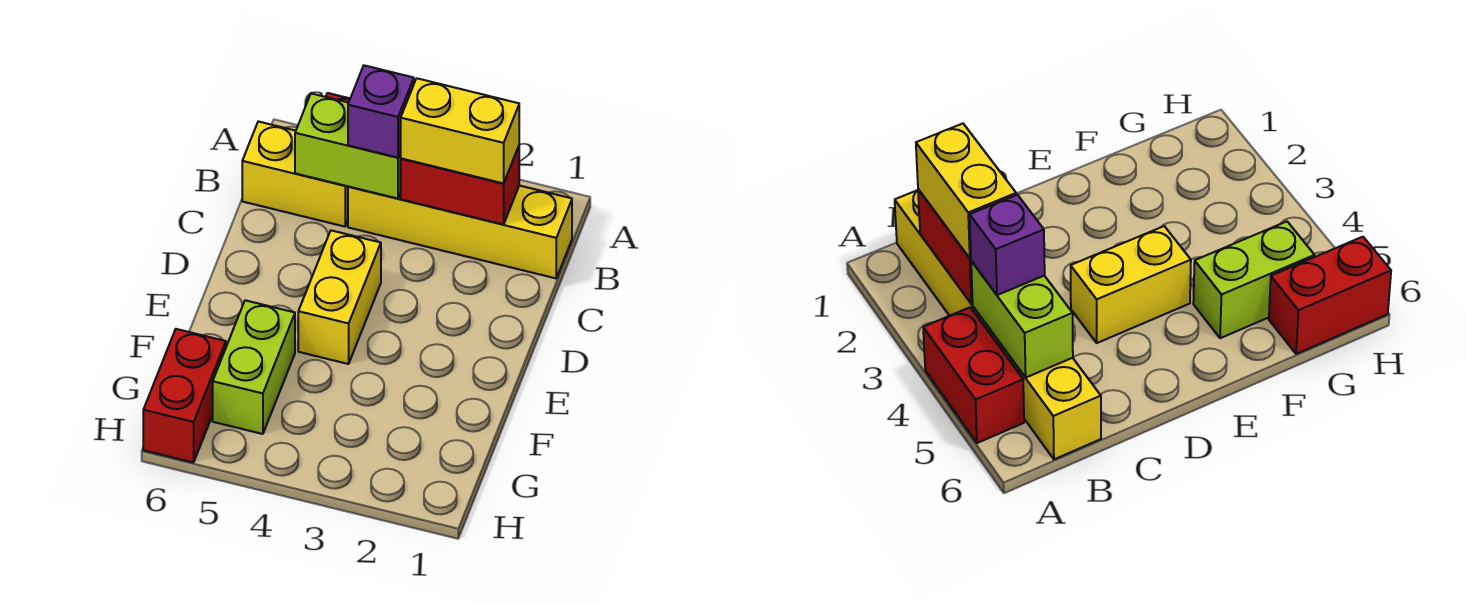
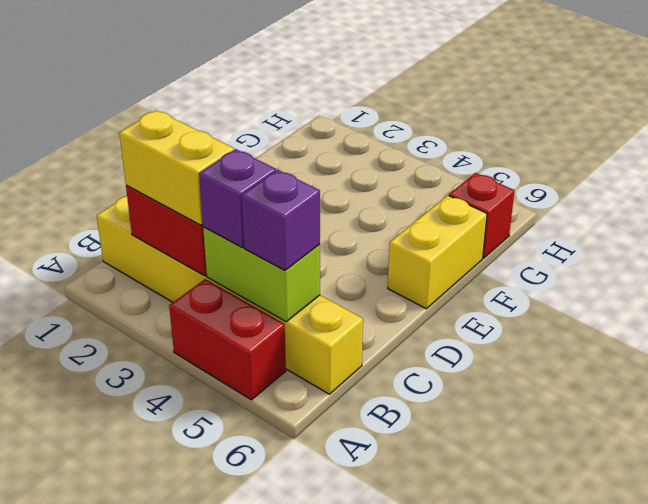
none -> purple 1x1 brick [241,170,320,270]
yellow 1x2 brick [298,230,381,364] -> yellow 1x2 brick moved to [388,195,487,309]
lime 1x2 brick [213,300,295,434] -> none
red 1x2 brick [143,329,226,463] -> red 1x1 brick [449,173,514,258]

